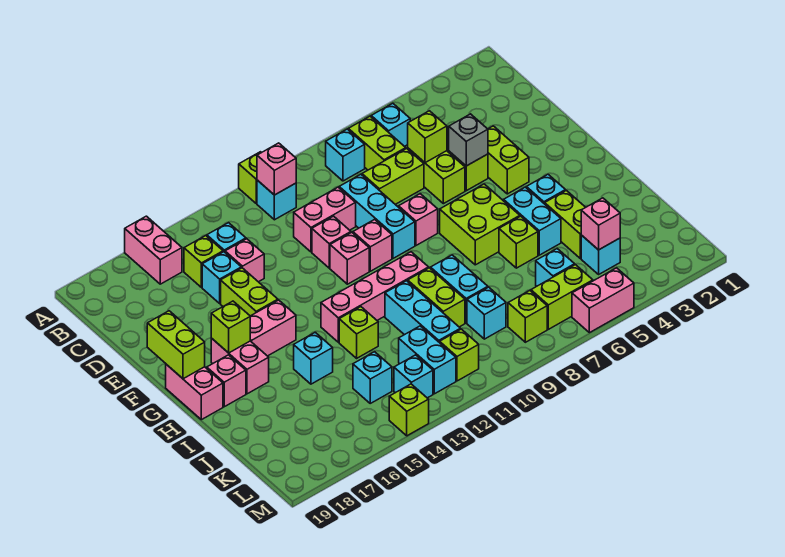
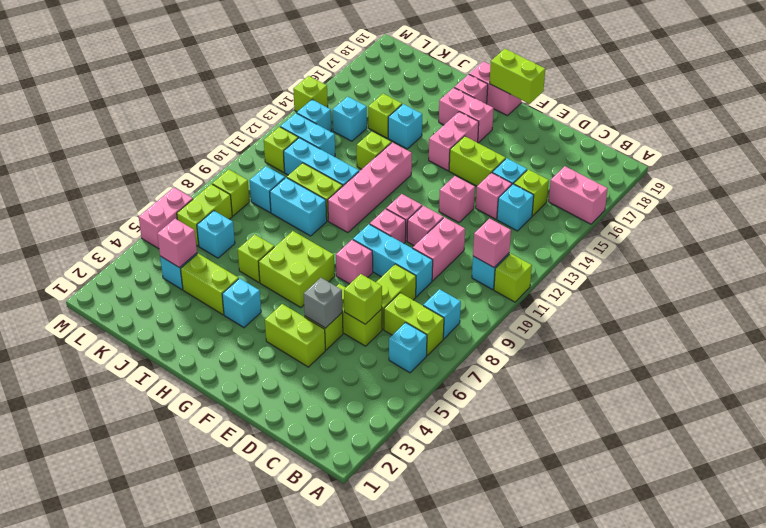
none -> pink 1x1 brick [439,176,475,222]
lime 1x1 brick [211,301,250,353] -> lime 1x1 brick moved to [368,94,402,138]
cyan 1x2 brick [504,187,561,255] -> none

